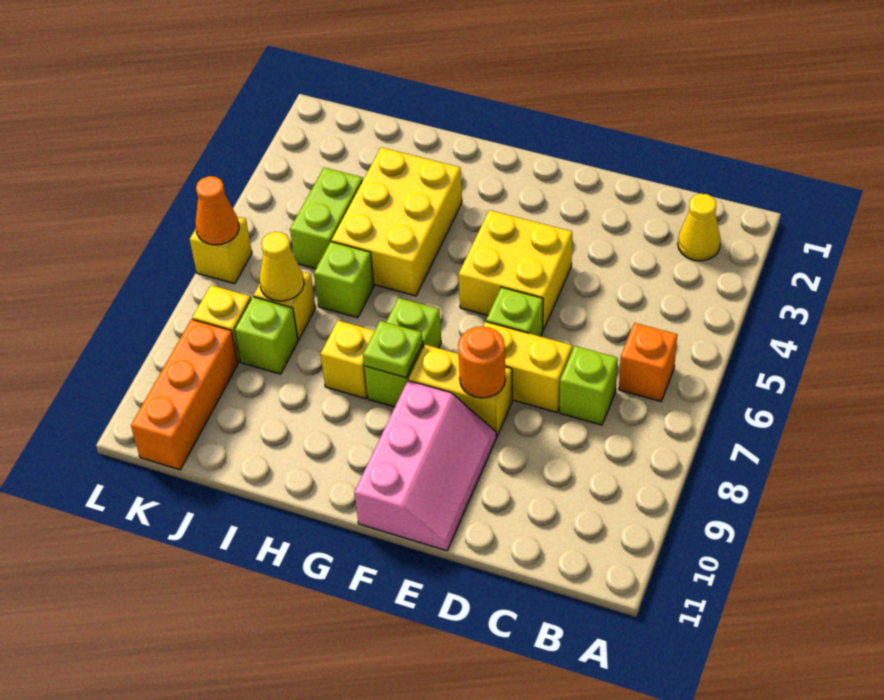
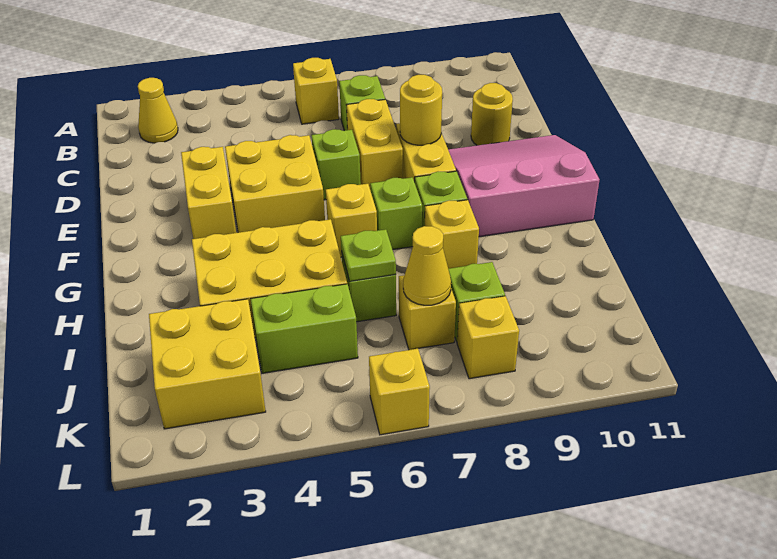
orange 1x1 brick [619,323,677,401] -> yellow 1x1 brick [293,58,339,124]
none -> yellow 1x1 round brick [471,83,513,145]
none -> yellow 1x2 brick [181,147,236,239]
orange 1x1 round brick [458,327,505,398] -> yellow 1x1 round brick [400,75,442,145]
pink 2x3 slope [354,381,497,551] -> pink 3x3 slope [448,135,600,237]
none -> yellow 1x1 brick [326,184,377,257]
lime 1x1 plate [363,321,423,378] -> lime 1x1 plate moved to [341,229,396,281]
none -> yellow 2x2 brick [149,299,266,429]
orange 1x3 brick [131,319,238,470] -> none
orange 1x1 cone [195,176,239,245] -> none

